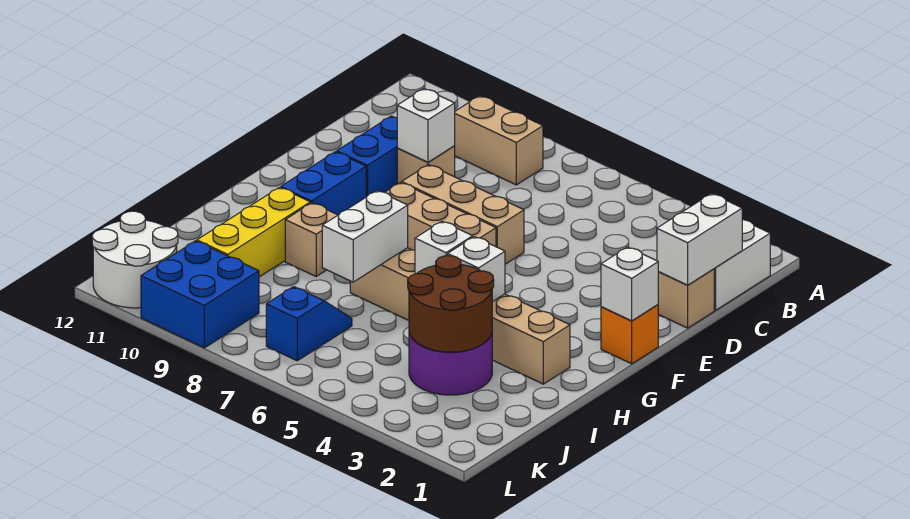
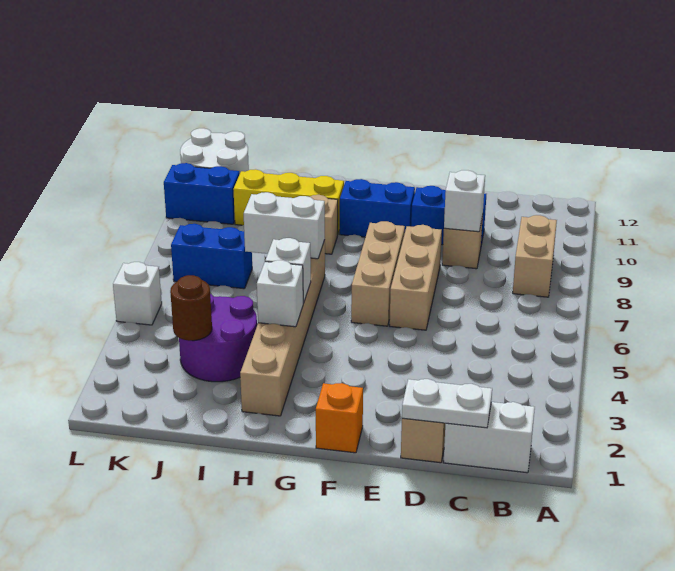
white 1x2 brick [657,194,742,285] -> white 1x2 plate [402,379,492,428]
white 1x1 brick [601,247,658,321] -> white 1x1 brick moved to [113,262,162,325]
brown 2x2 round brick [408,256,494,352] -> brown 1x1 round brick [170,275,212,341]
blue 1x2 slope [266,287,352,361] -> blue 1x2 brick [171,224,252,289]
blue 2x2 brick [141,241,259,348] -> blue 1x2 brick [164,163,239,224]

